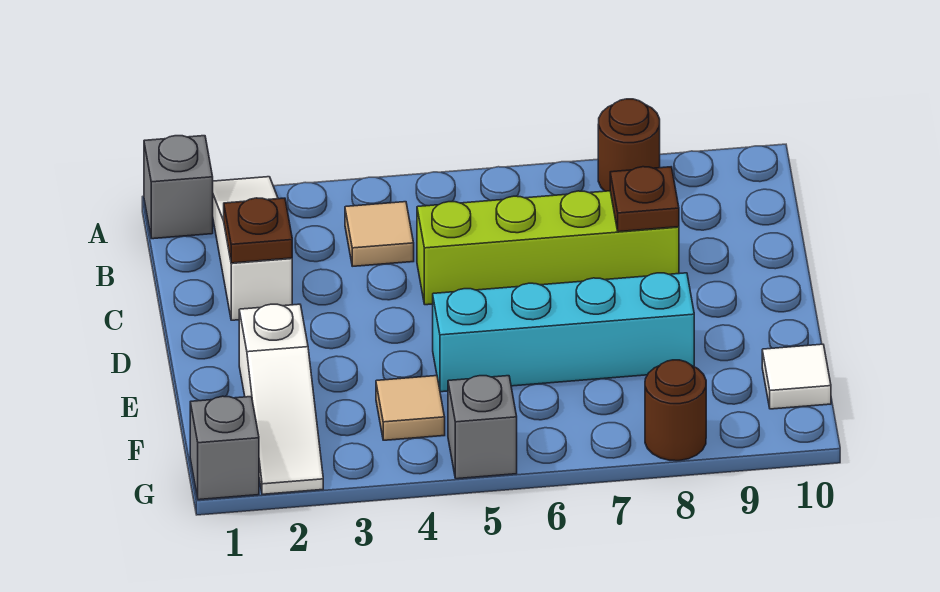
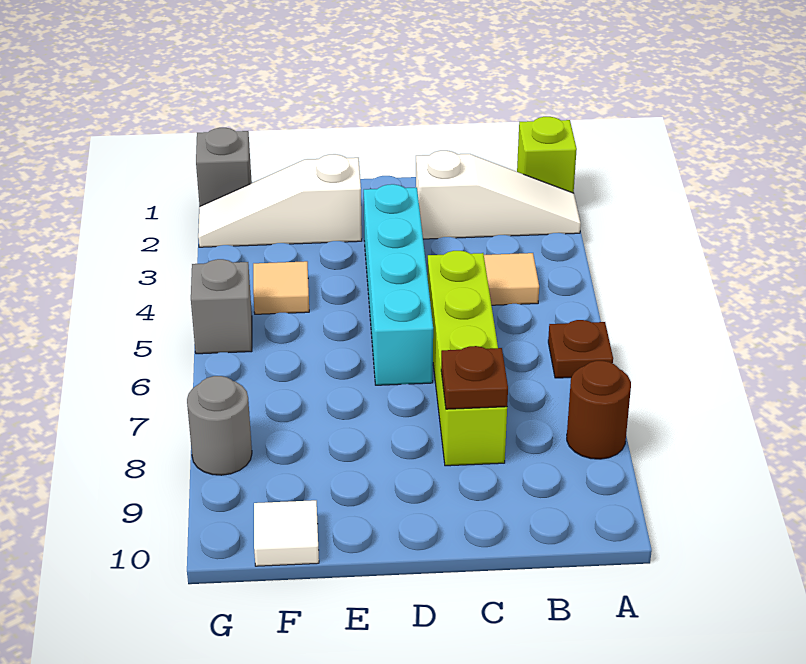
grey 1x1 brick [144,136,213,239] -> lime 1x1 brick [517,117,577,193]
brown 1x1 plate [224,198,292,263] -> brown 1x1 plate moved to [548,320,613,378]
cyan 1x4 brick [433,273,694,392] -> cyan 1x4 brick moved to [364,184,433,385]
brown 1x1 round brick [645,360,706,461] -> grey 1x1 round brick [187,376,252,475]

